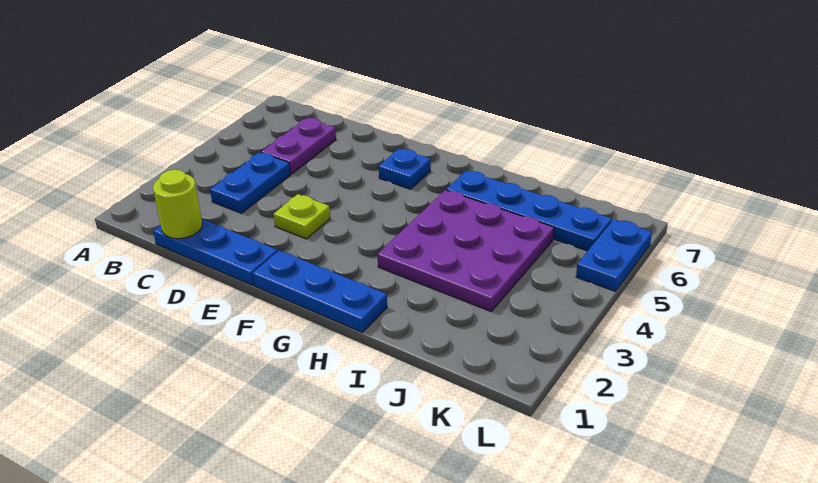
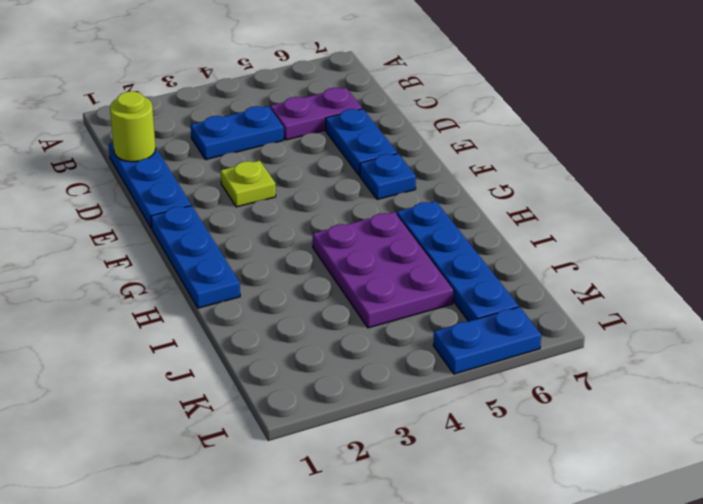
none -> blue 1x2 plate [326,109,397,176]
purple 3x3 plate [378,190,554,311] -> purple 2x3 plate [313,212,454,328]

